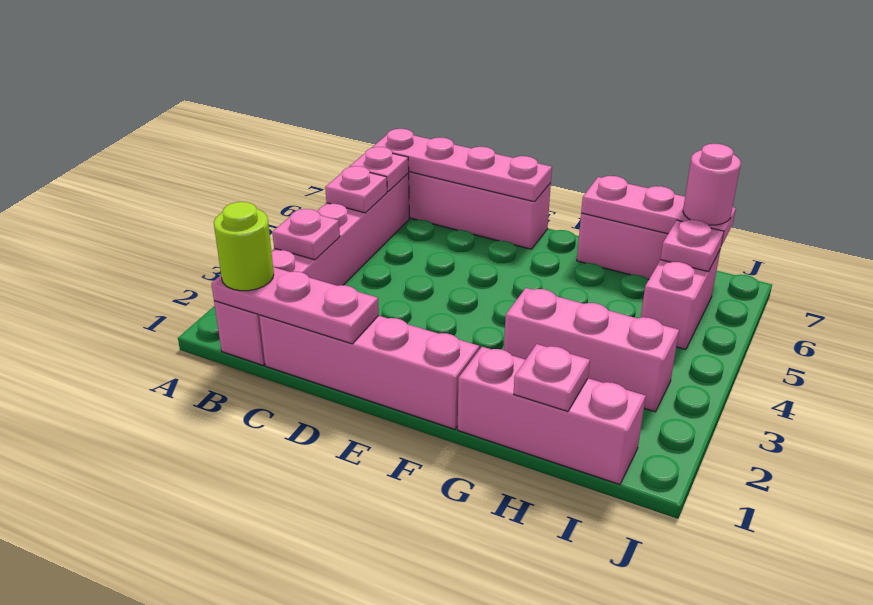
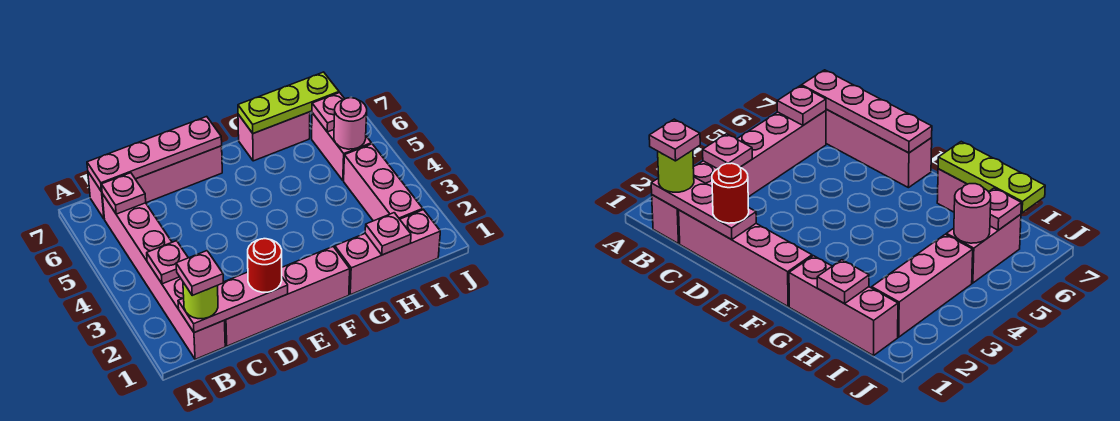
pink 1x1 plate [325,166,387,213] -> pink 1x1 plate moved to [176,251,223,295]
none -> red 1x1 round brick [248,239,282,292]
pink 1x3 brick [504,288,679,412] -> pink 1x3 brick turned to [344,144,423,221]
pink 1x3 plate [581,176,736,246] -> lime 1x3 plate [238,72,339,133]
pink 1x1 round brick [683,144,741,225] -> pink 1x1 round brick moved to [334,98,367,149]

